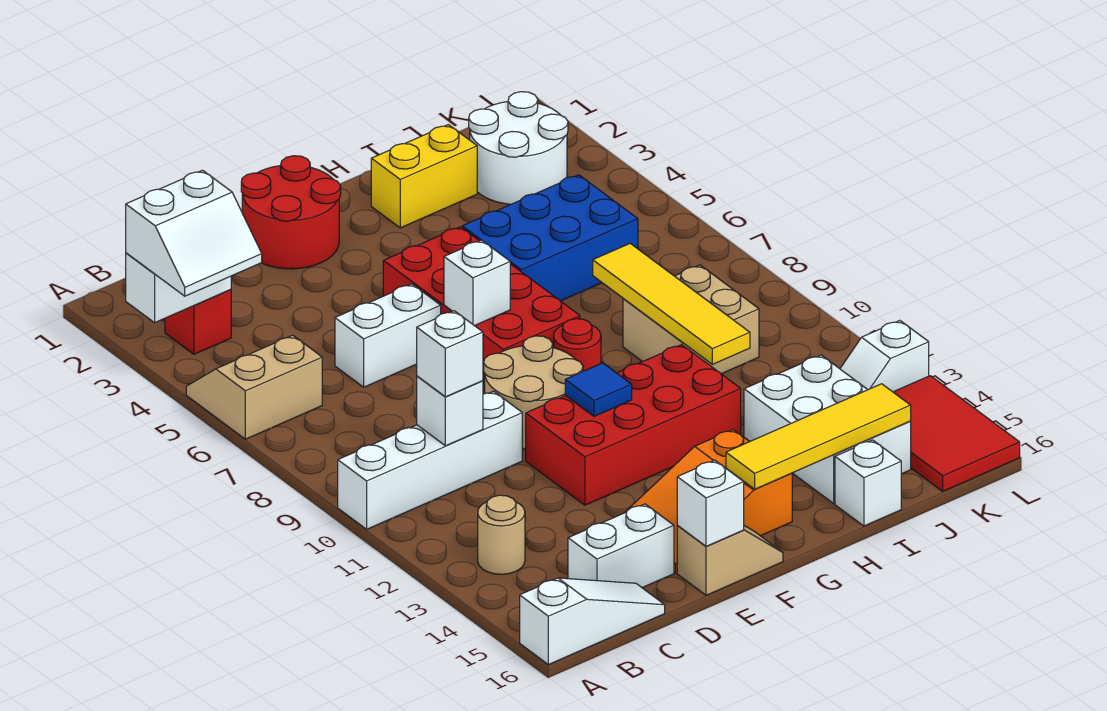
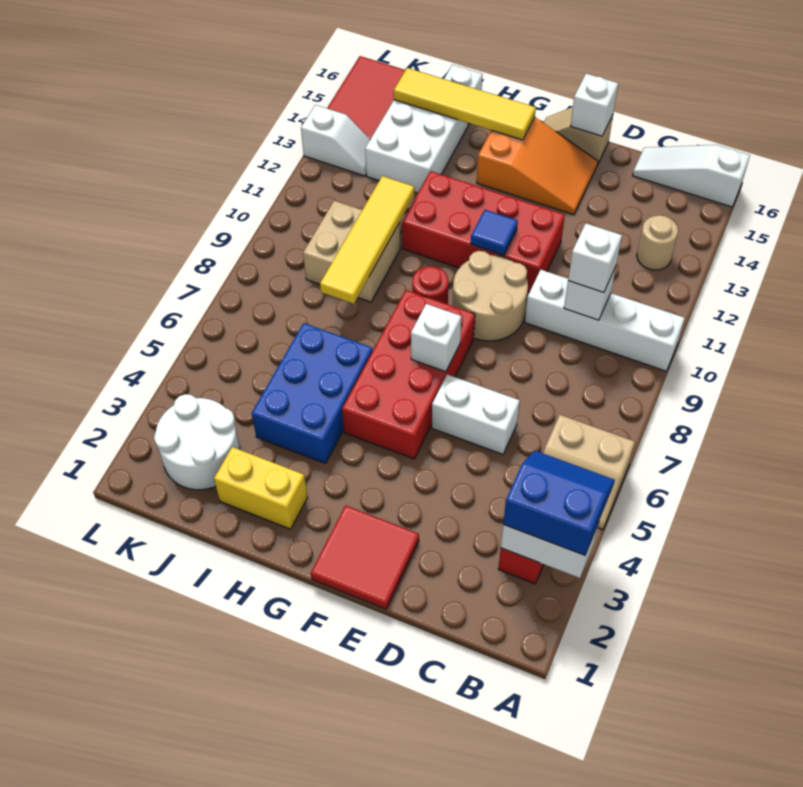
white 2x2 slope [126,170,262,296] -> blue 2x2 slope [503,451,615,555]
white 1x2 brick [568,504,674,588] -> none
red 2x2 round brick [241,156,341,269] -> red 2x2 tile [311,505,419,609]
blue 2x3 brick [462,175,638,301] -> blue 2x3 brick turned to [252,323,373,463]

